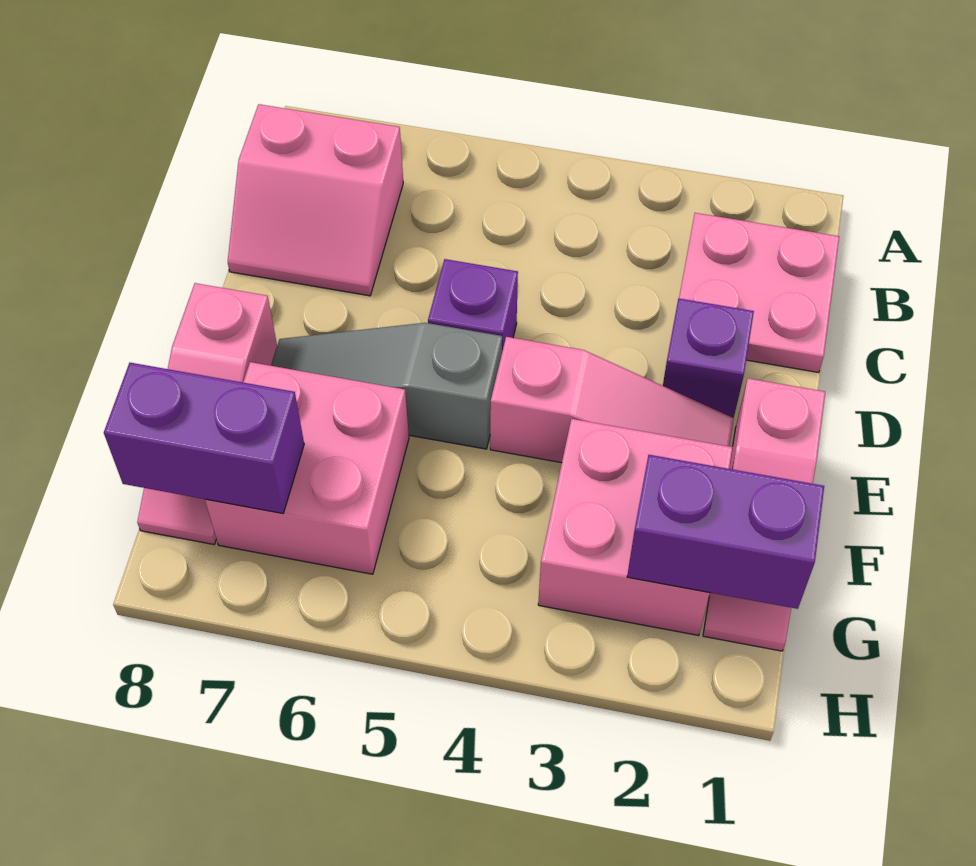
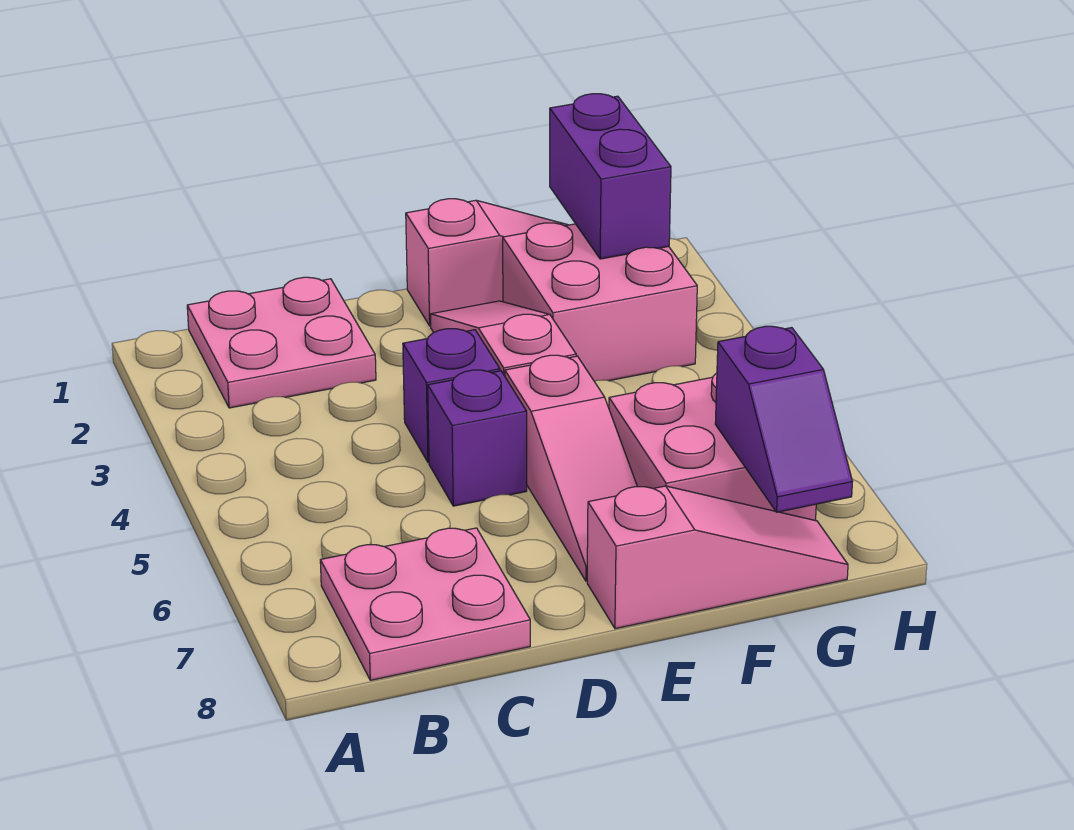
pink 2x2 slope [228,104,403,296] -> pink 2x2 plate [320,528,530,680]
purple 1x1 brick [663,299,754,418] -> purple 1x1 brick moved to [403,329,500,463]
grey 1x3 slope [271,323,502,449] -> pink 1x3 slope [505,355,637,581]
purple 1x2 brick [104,363,304,513] -> purple 1x2 slope [715,326,852,512]

